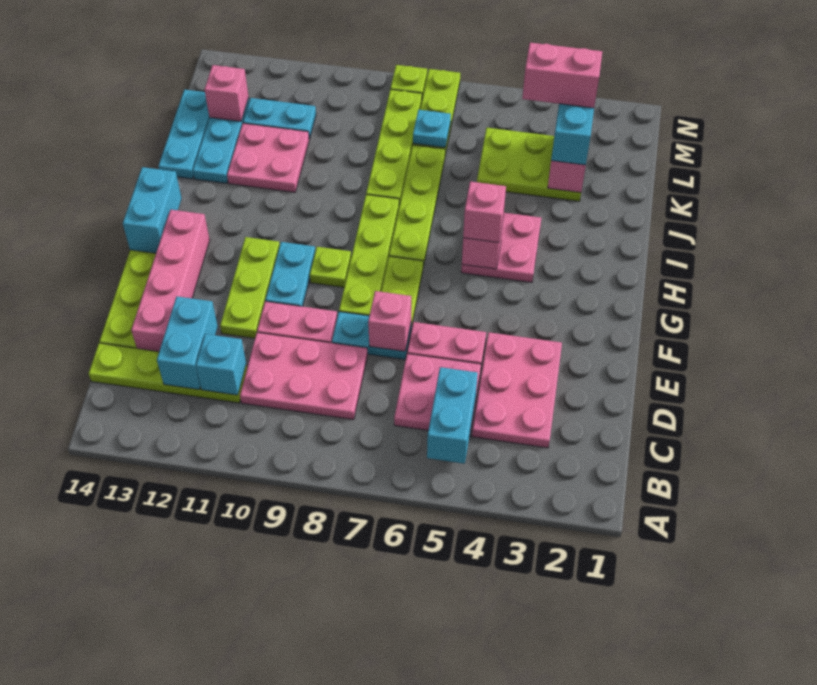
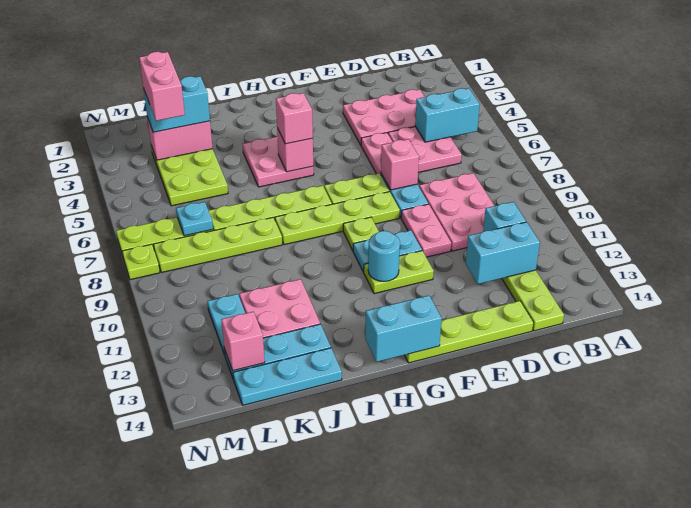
pink 1x4 brick [131,210,210,352] -> none
lime 1x3 plate [220,237,280,338] -> lime 1x2 plate [364,251,434,294]
none -> cyan 1x1 round brick [368,231,400,282]

